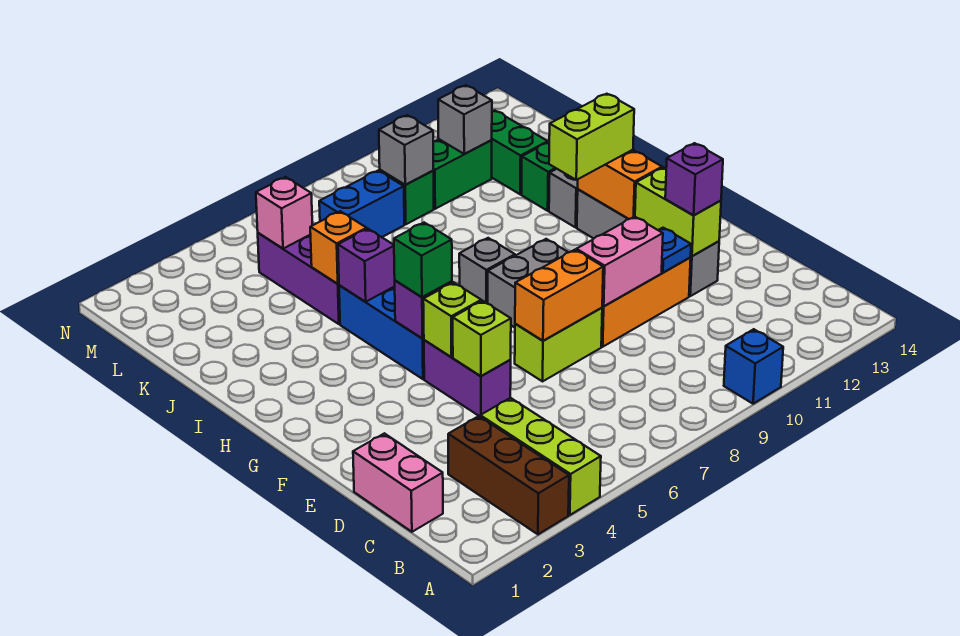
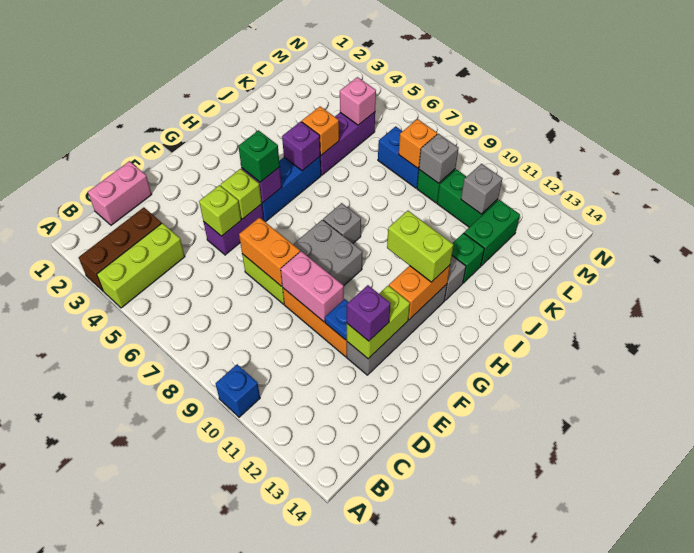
none -> orange 1x1 brick [399,119,437,168]

